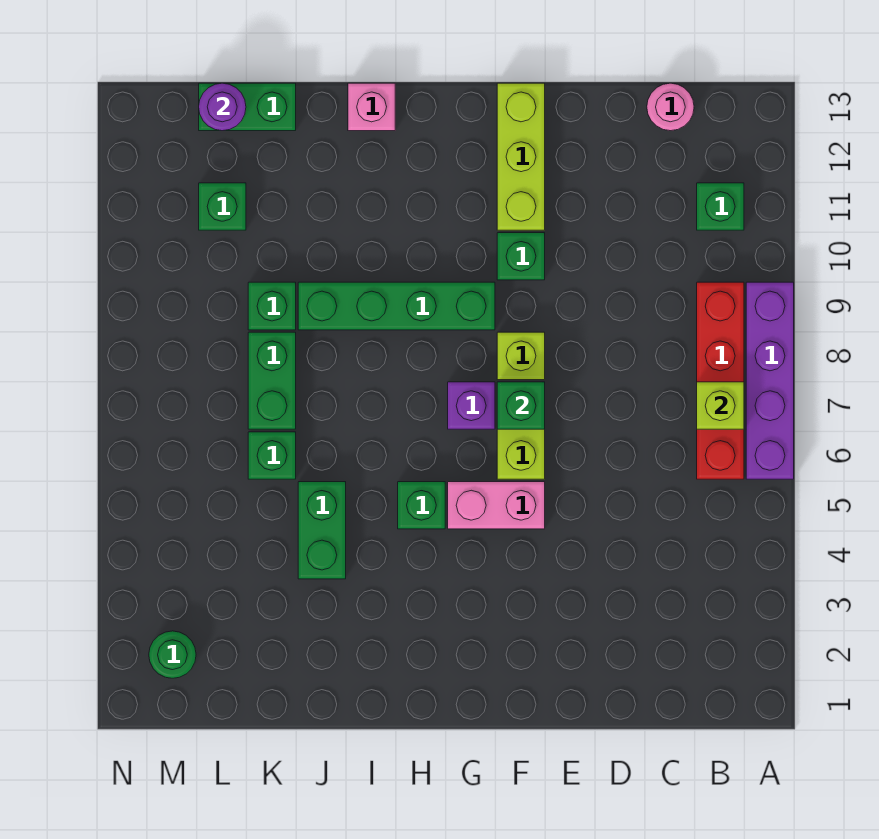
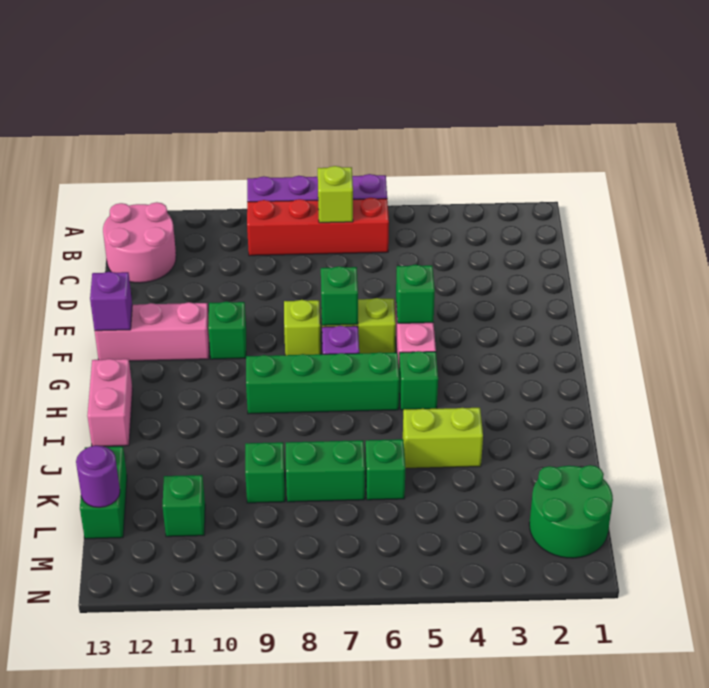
green 1x1 brick [697,183,744,230] -> green 1x1 brick moved to [396,265,435,323]
pink 1x1 round brick [647,83,694,131] -> pink 2x2 round brick [103,202,176,283]
lime 1x3 brick [497,83,545,230] -> pink 1x3 brick [95,302,209,361]
none -> purple 1x1 brick [90,272,132,331]
green 1x4 brick [298,282,495,330] -> green 1x4 brick turned to [246,352,399,414]
pink 1x1 brick [348,83,395,131] -> pink 1x2 brick [87,359,133,446]
green 1x2 brick [298,482,346,579] -> lime 1x2 brick [403,408,483,468]
green 1x1 round brick [149,631,196,678] -> green 2x2 round brick [529,465,613,558]

